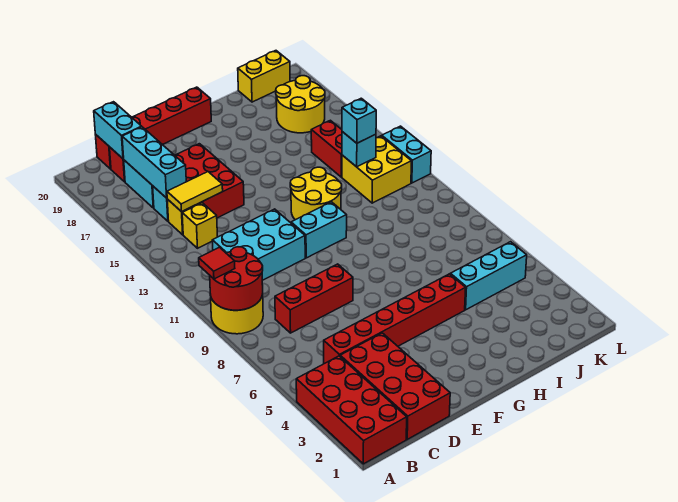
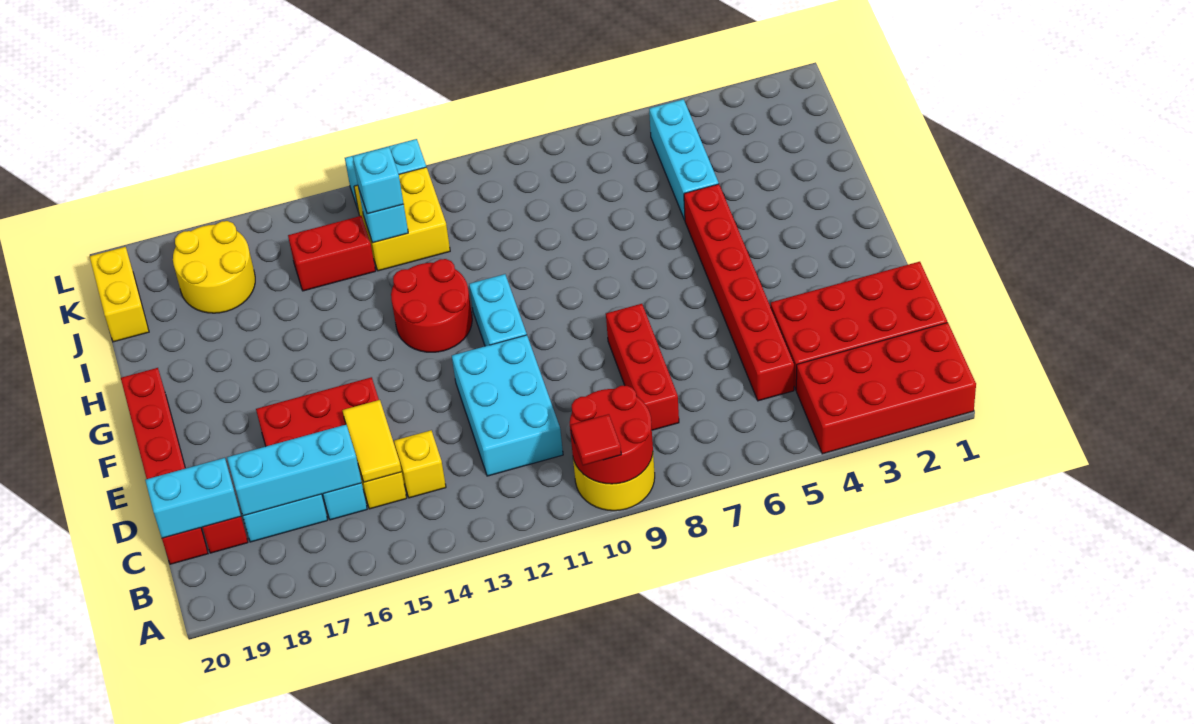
yellow 2x2 round brick [290,167,342,220] -> red 2x2 round brick [391,259,472,352]

